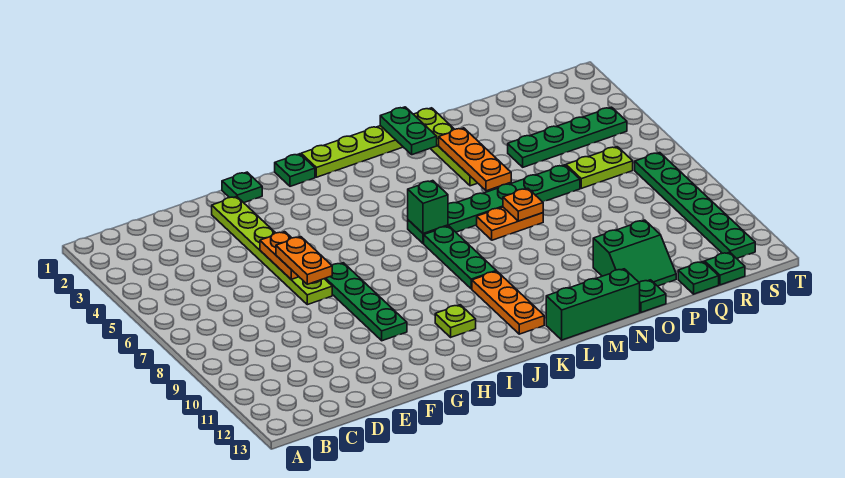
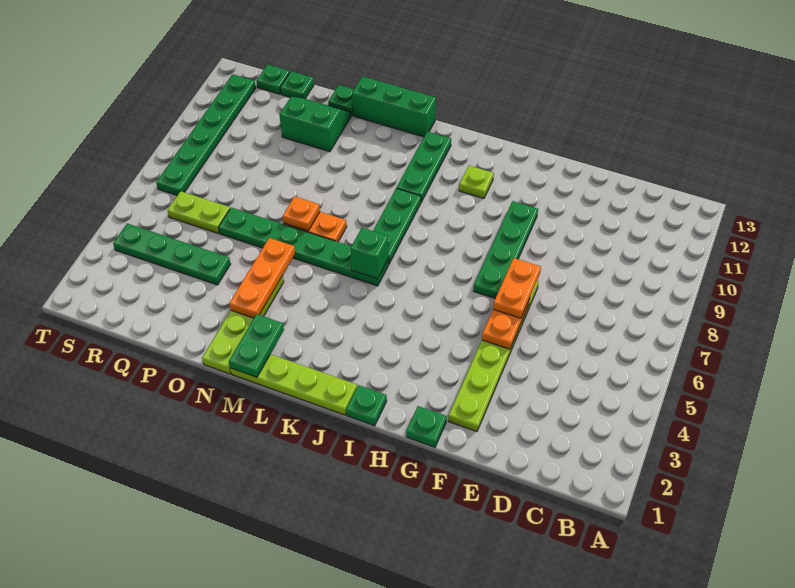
orange 1x3 plate [472,271,544,334] -> green 1x3 plate [397,132,451,202]

